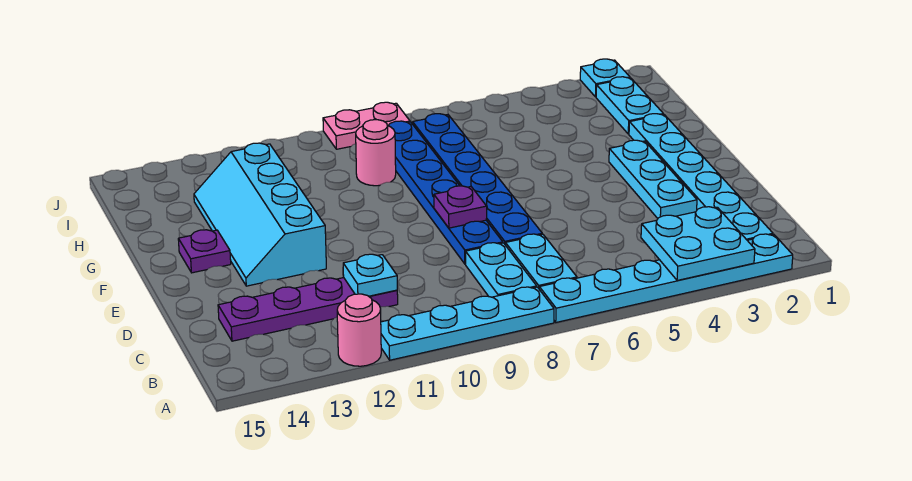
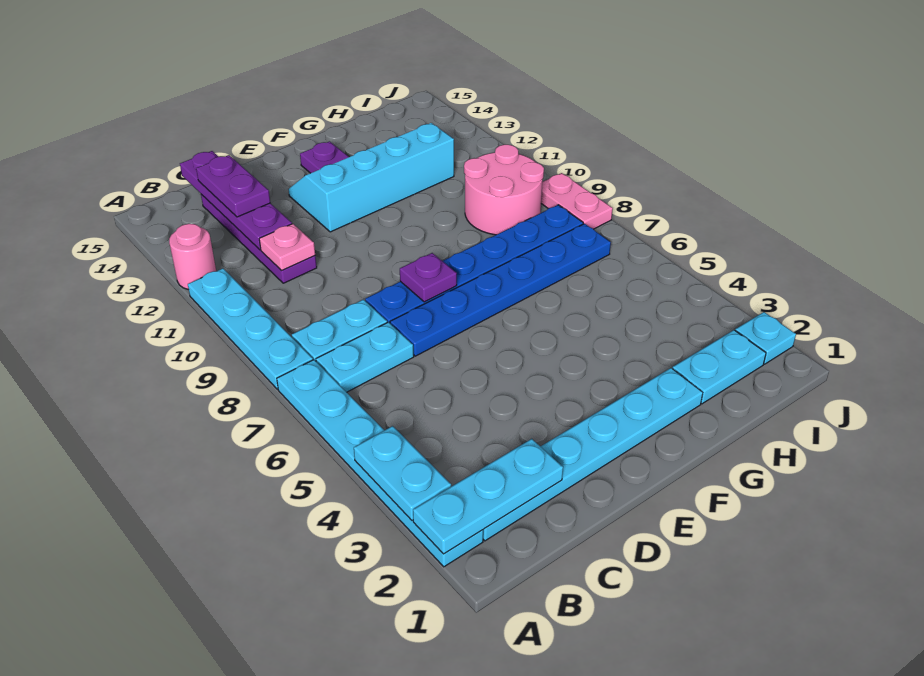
cyan 2x2 plate [641,207,755,280] -> cyan 1x2 plate [354,426,451,520]
cyan 1x1 plate [343,254,397,296] -> pink 1x1 plate [259,224,315,271]
none -> purple 1x4 plate [180,151,292,250]
none -> purple 1x2 plate [196,155,270,217]
cyan 1x3 plate [609,140,697,218] -> cyan 1x3 plate moved to [413,439,563,554]
pink 1x1 round brick [356,120,396,186] -> pink 2x2 round brick [464,145,544,235]

